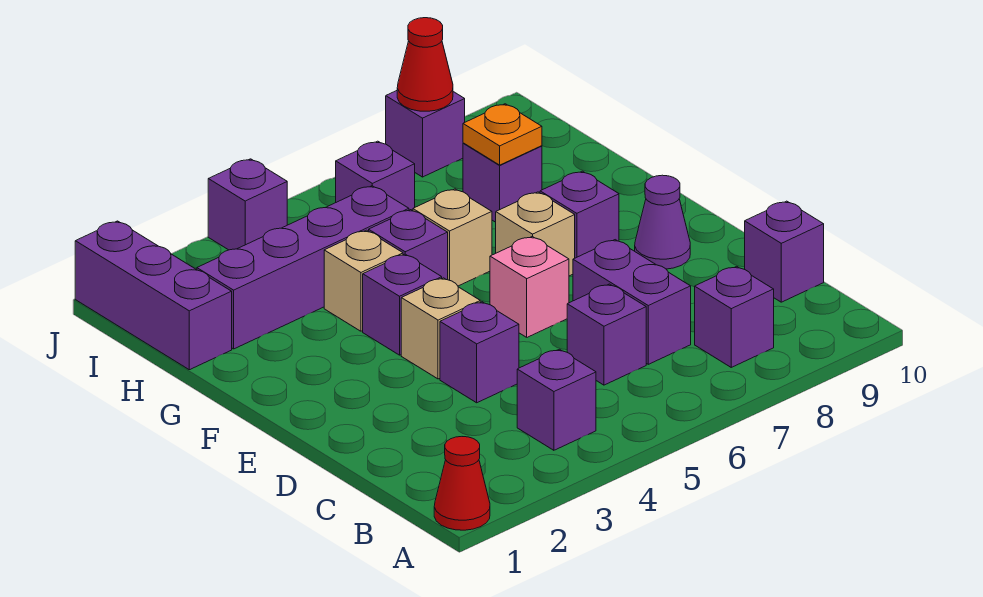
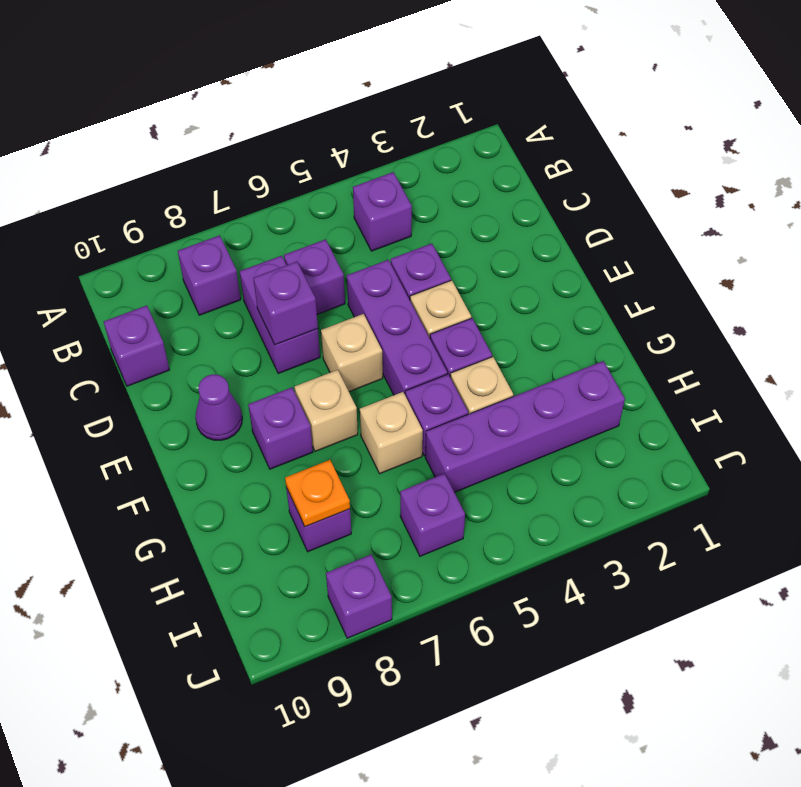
red 1x1 cone [434,437,490,530] -> none
pink 1x1 brick [490,236,569,337] -> tan 1x1 brick [321,314,383,392]
purple 1x3 brick [75,221,232,370] -> purple 1x3 brick moved to [347,260,447,395]
purple 1x1 brick [208,159,287,250] -> purple 1x1 brick moved to [253,262,318,345]
red 1x1 cone [397,18,453,111] -> none

